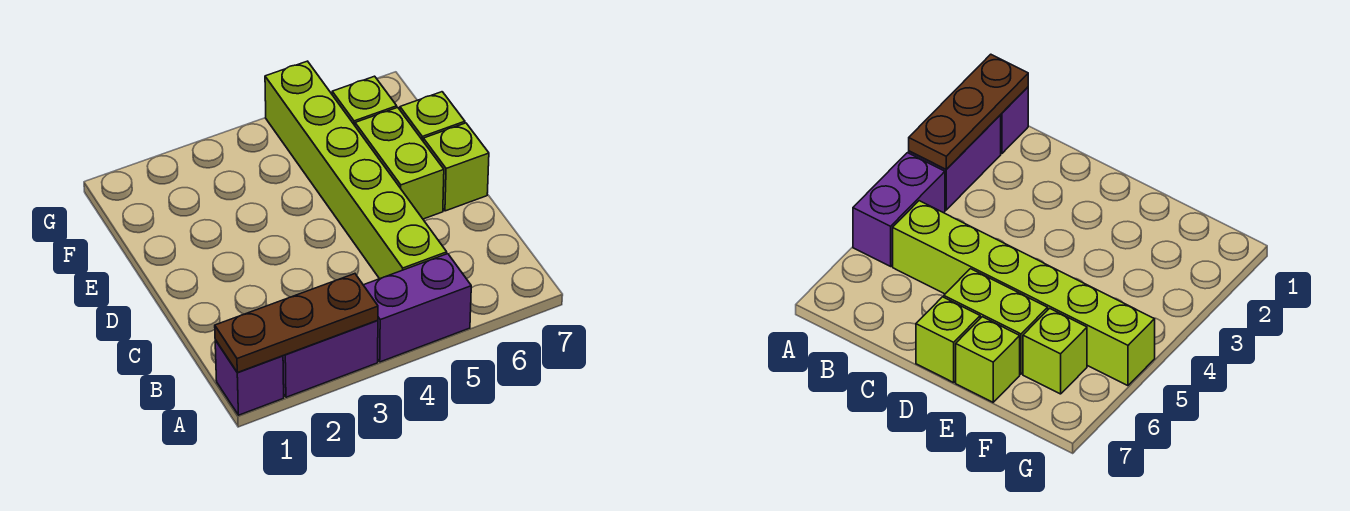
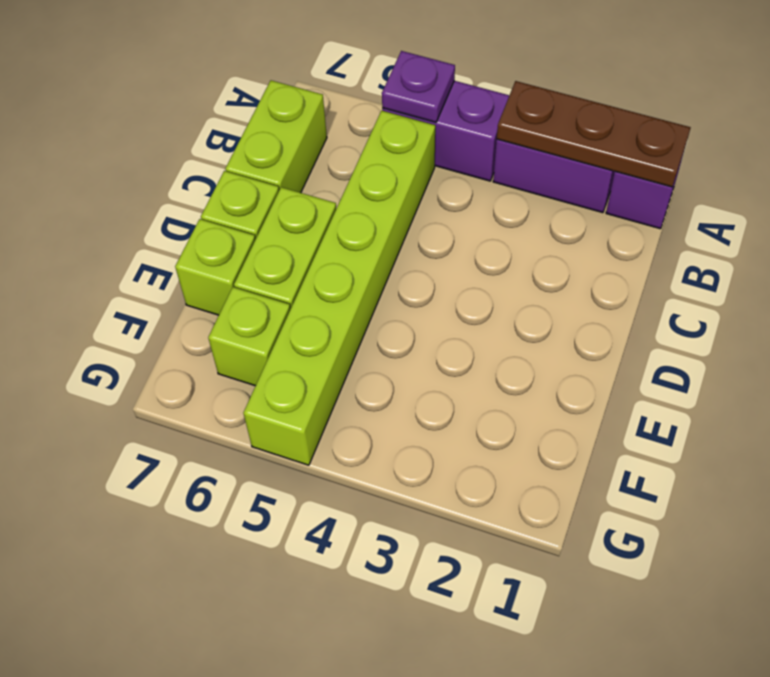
none -> purple 1x1 plate [382,51,455,122]
none -> lime 1x2 brick [225,80,327,193]

